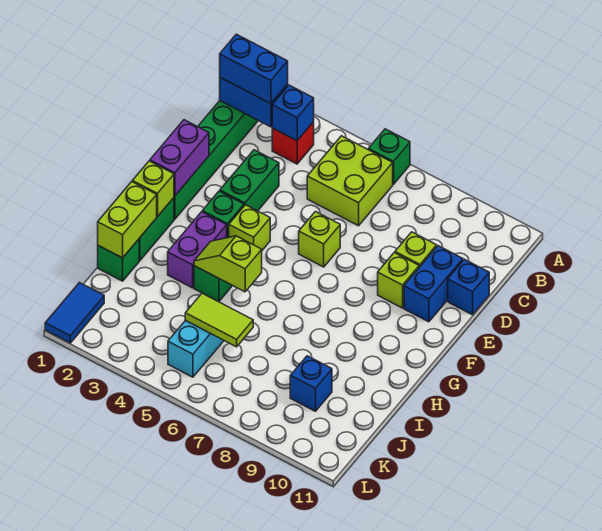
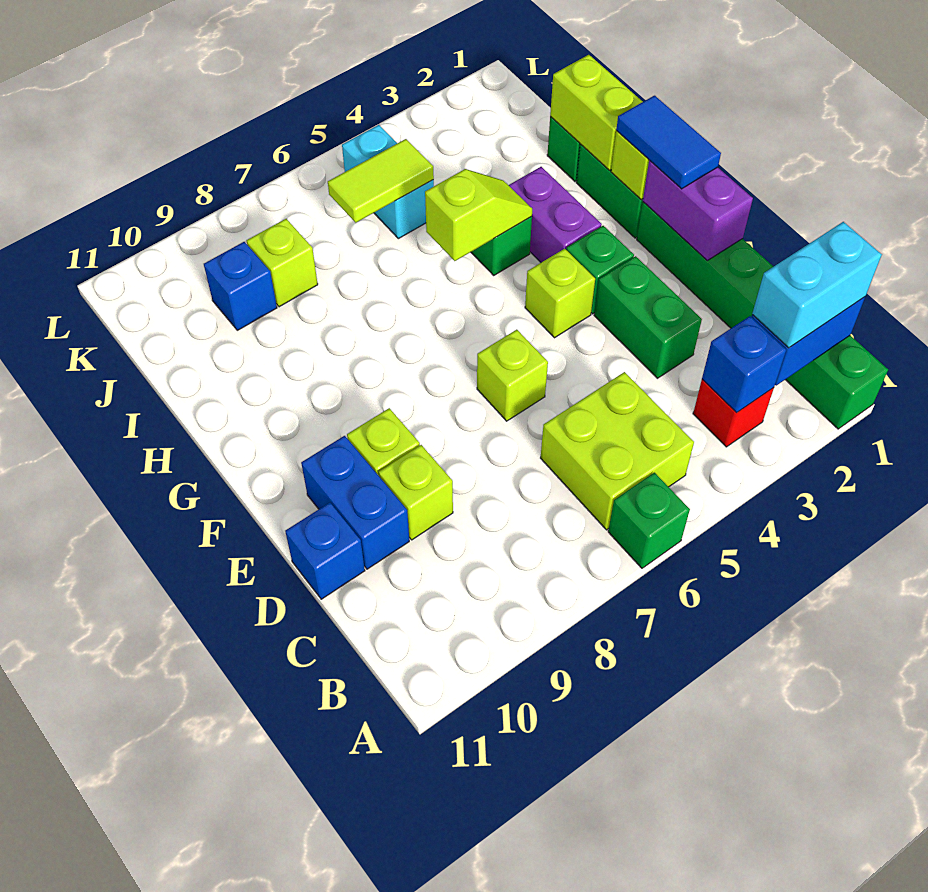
blue 1x2 brick [220,34,288,104] -> cyan 1x2 brick [752,222,882,348]
none -> lime 1x1 brick [246,219,318,307]
blue 1x2 tile [45,283,104,343] -> blue 1x2 tile moved to [616,96,721,189]

